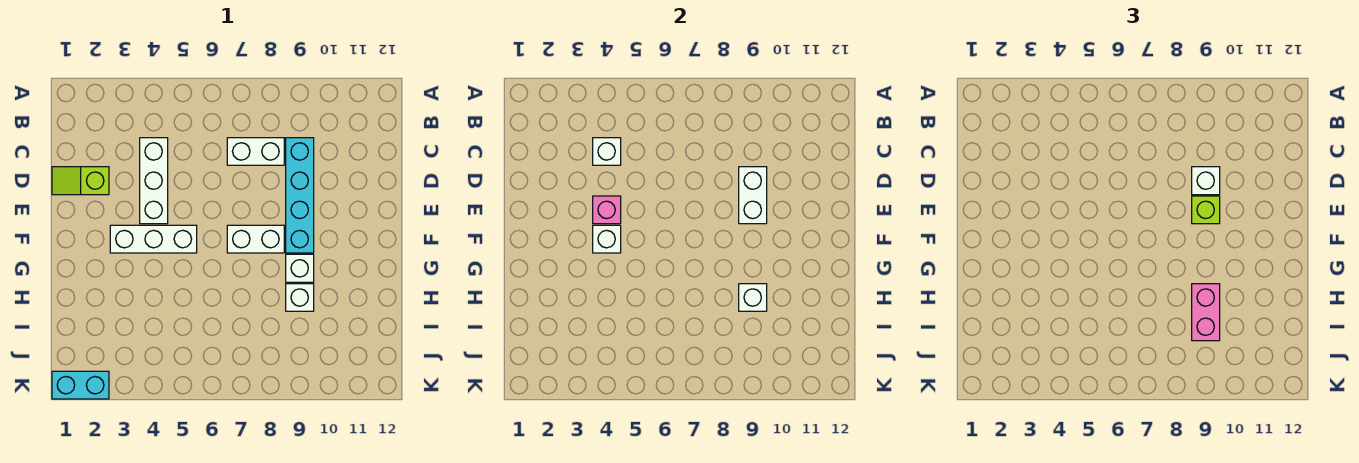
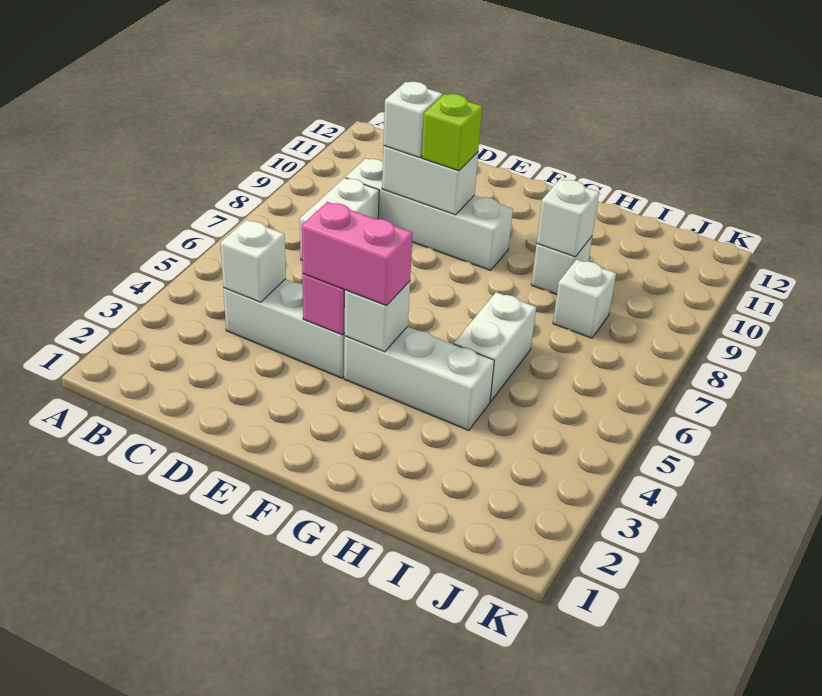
cyan 1x4 brick [286,138,314,253] -> white 1x4 brick [345,158,513,270]
lime 1x2 slope [52,167,109,195] -> none
white 1x3 brick [110,225,197,253] -> white 1x3 brick turned to [344,327,494,430]
white 1x2 brick [227,225,284,253] -> white 1x2 brick moved to [454,292,536,402]
white 1x1 brick [286,254,314,282] -> white 1x1 brick moved to [553,259,616,338]
pink 1x2 brick [1192,284,1220,341] -> pink 1x2 brick moved to [302,202,413,306]
cyan 1x2 brick [52,371,109,399] -> none

